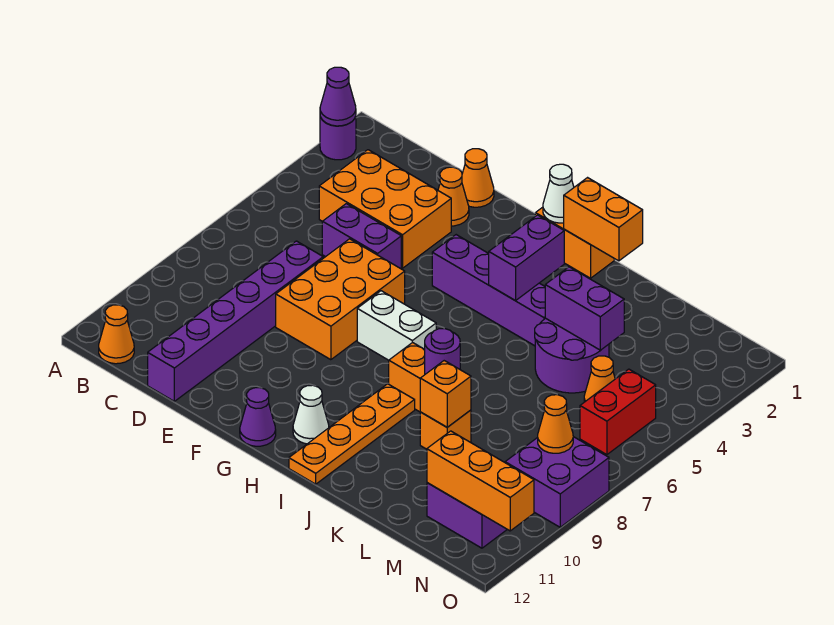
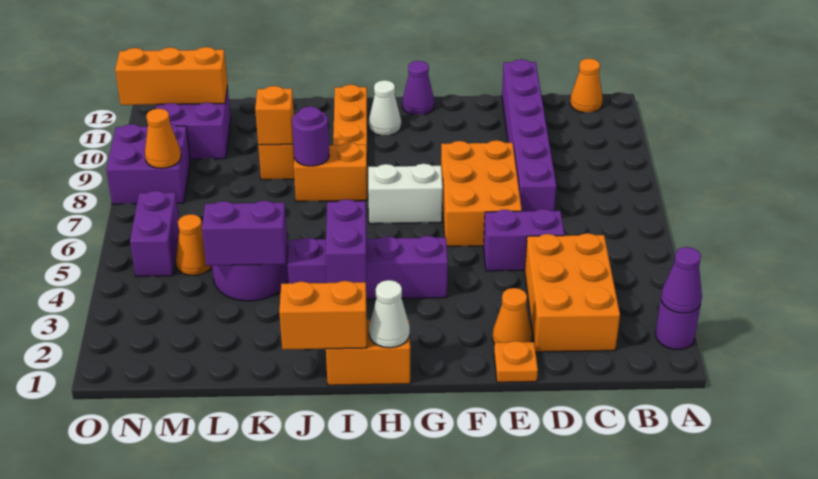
orange 2x3 brick [319,150,451,268] -> orange 2x3 brick turned to [525,233,620,352]
orange 1x1 cone [462,149,494,207] -> orange 1x1 plate [494,341,538,382]
red 1x2 brick [580,369,656,455] -> purple 1x2 brick [130,191,179,277]

